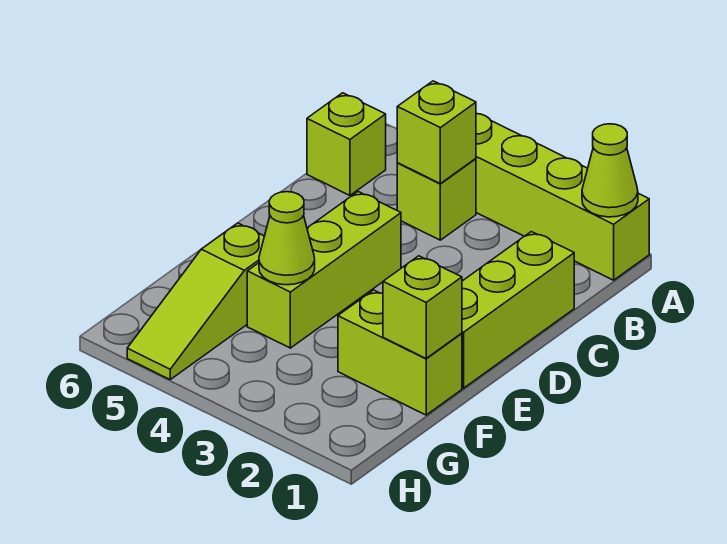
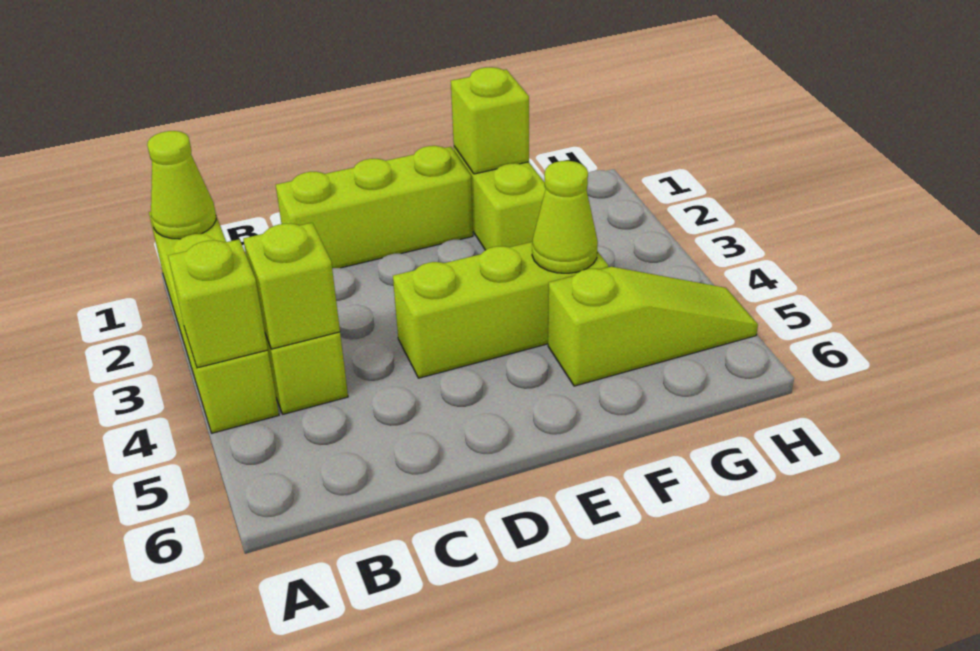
lime 1x1 brick [307,93,386,195] -> lime 1x1 brick moved to [168,239,268,368]

